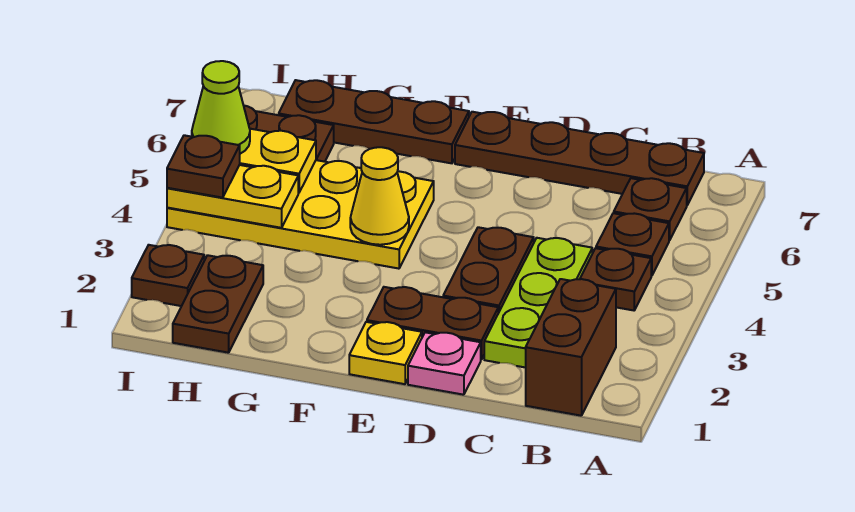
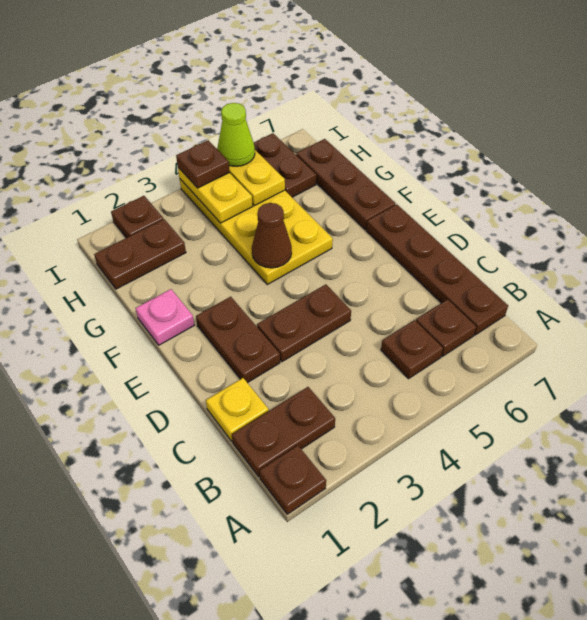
brown 1x2 brick [526,279,616,416] -> brown 1x2 plate [232,387,335,477]
brown 1x1 plate [580,248,651,310] -> brown 1x1 plate moved to [260,445,326,514]
lime 1x3 plate [484,238,592,368] -> none
pink 1x1 plate [408,332,481,395] -> pink 1x1 plate moved to [136,289,194,345]
yellow 1x1 plate [349,322,422,384] -> yellow 1x1 plate moved to [206,378,269,441]
yellow 1x1 cone [350,147,409,245] -> brown 1x1 cone [252,203,292,268]

